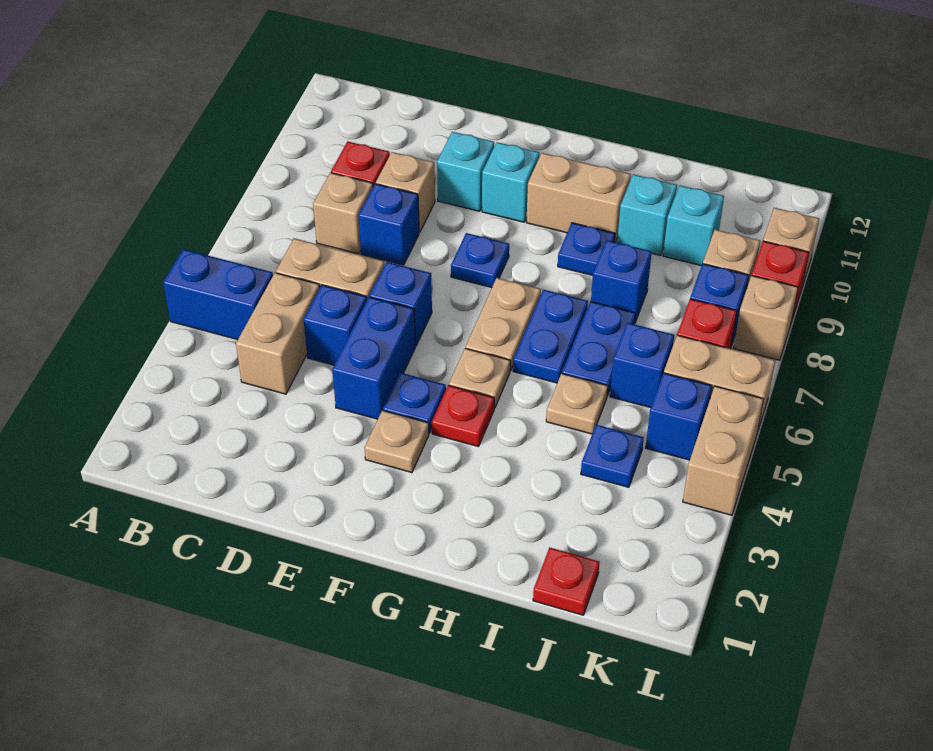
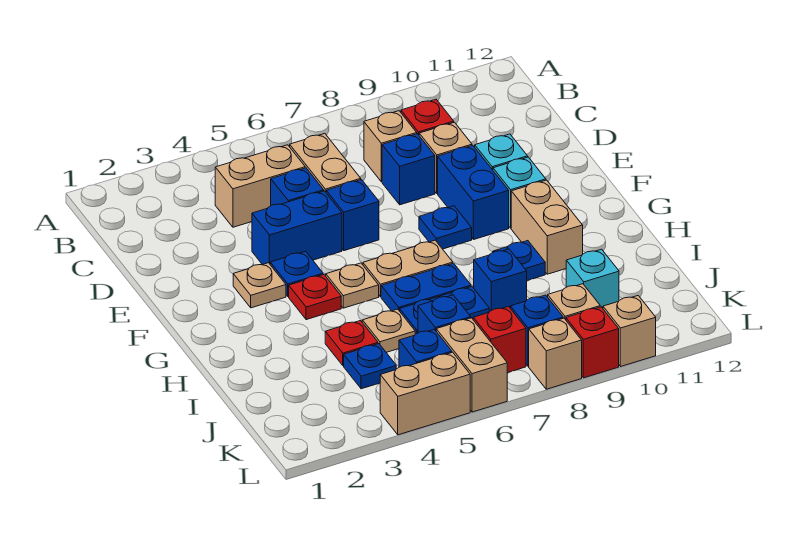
blue 1x2 brick [163,249,273,340] -> blue 1x2 brick moved to [438,145,509,240]
cyan 1x1 brick [617,174,677,256] -> none
red 1x1 plate [533,548,600,615] -> red 1x1 plate moved to [325,321,378,366]

